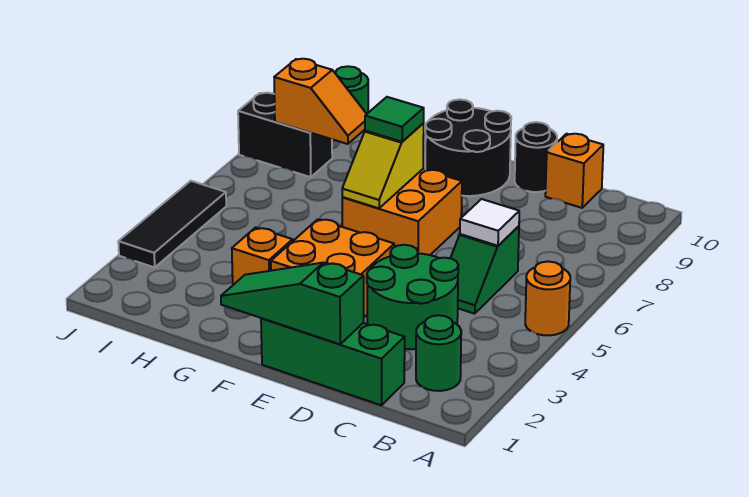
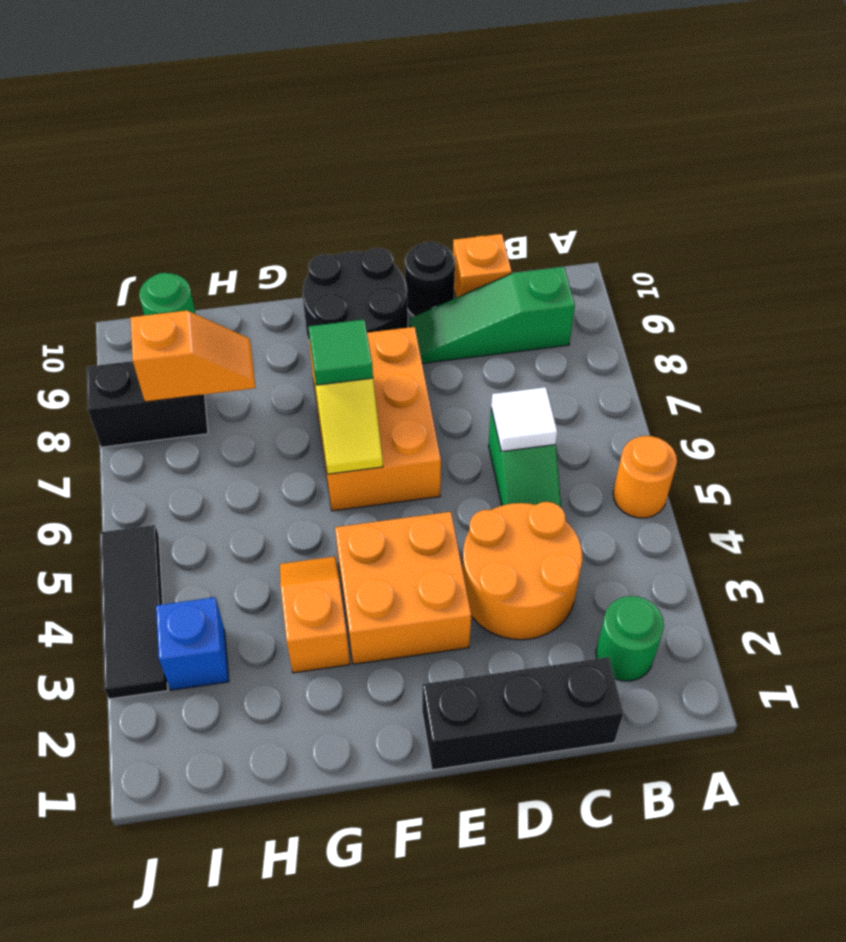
green 1x3 brick [261,318,405,405] -> black 1x3 brick [422,657,623,770]
green 2x2 round brick [367,245,458,349] -> orange 2x2 round brick [462,502,582,640]
green 1x3 slope [221,263,364,344] -> green 1x3 slope moved to [410,267,575,363]
orange 2x2 brick [342,169,462,255] -> orange 2x3 brick [309,327,441,511]
none -> blue 1x1 brick [156,597,229,690]

